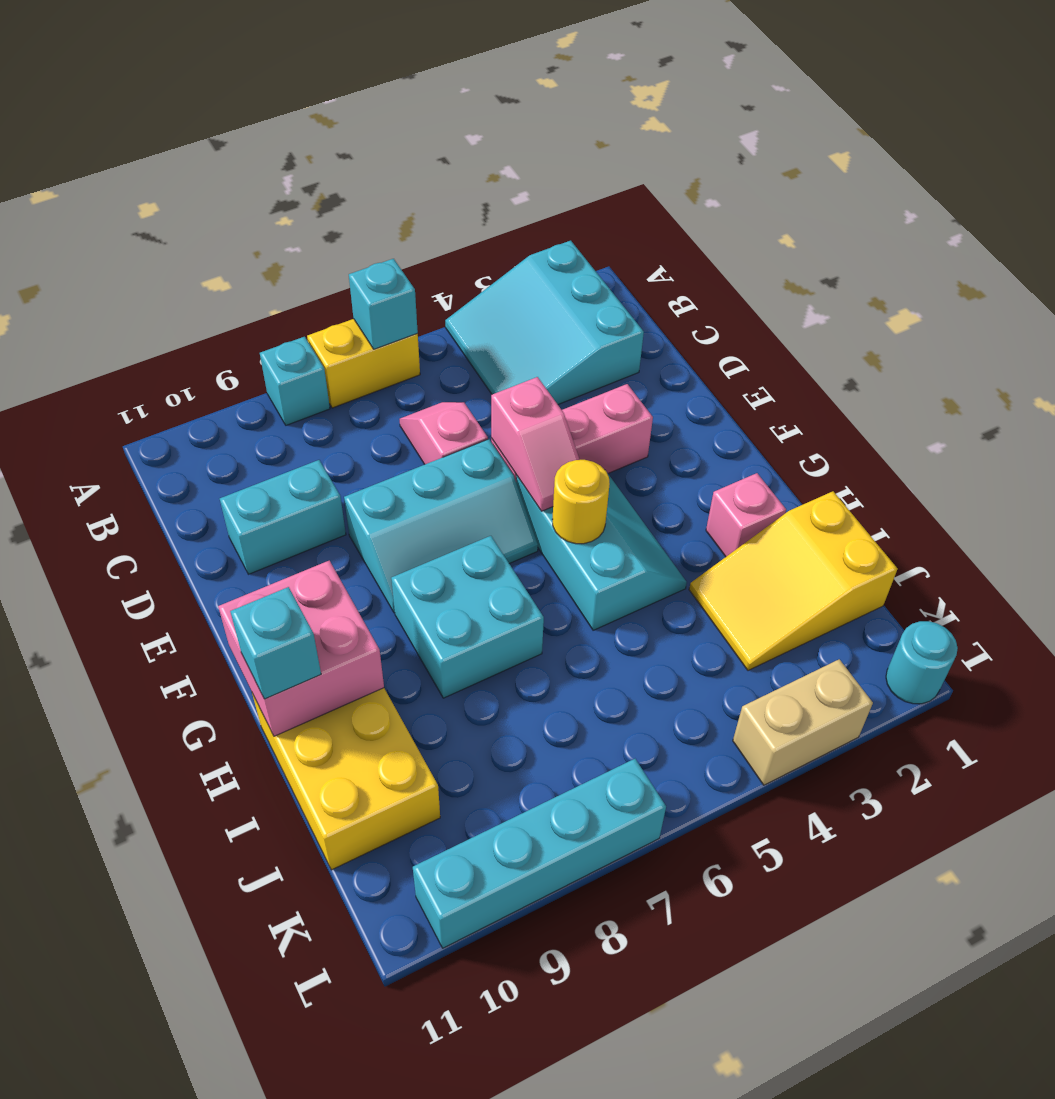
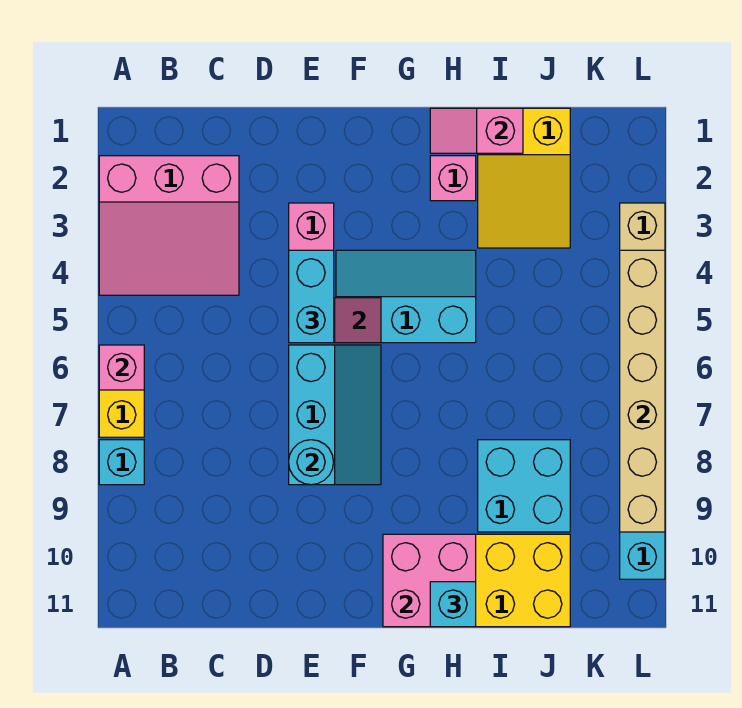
cyan 3x3 slope [445,241,644,404] -> pink 3x3 slope [99,156,239,295]
cyan 1x1 brick [349,259,418,349] -> pink 1x1 brick [99,345,144,390]
pink 1x2 slope [400,402,488,464] -> pink 1x2 slope moved to [430,108,523,153]
cyan 1x2 brick [220,460,346,574] -> cyan 1x2 brick moved to [289,250,334,343]
yellow 1x1 round brick [552,460,610,544] -> none
cyan 2x2 brick [391,536,544,698] -> cyan 2x2 brick moved to [478,440,570,532]
cyan 1x1 round brick [886,621,958,704] -> cyan 1x1 round brick moved to [289,440,334,485]
none -> tan 1x6 brick [620,250,665,532]

